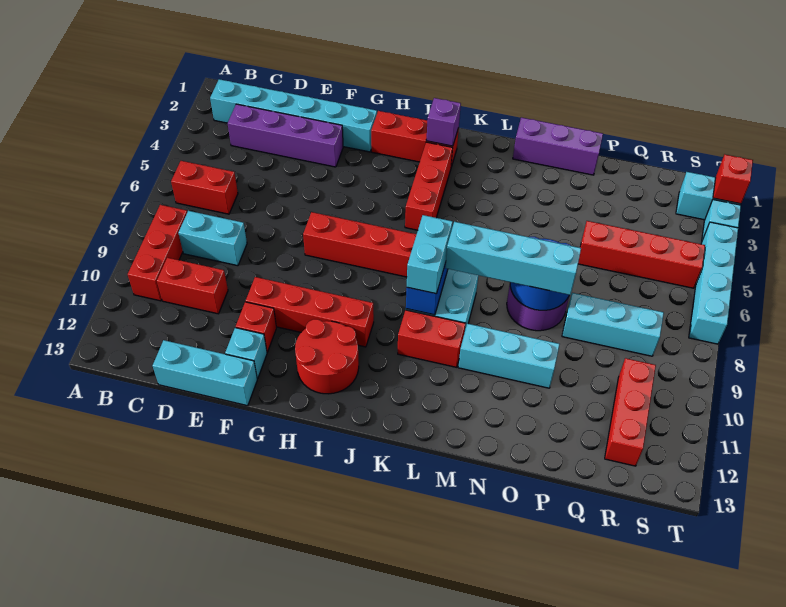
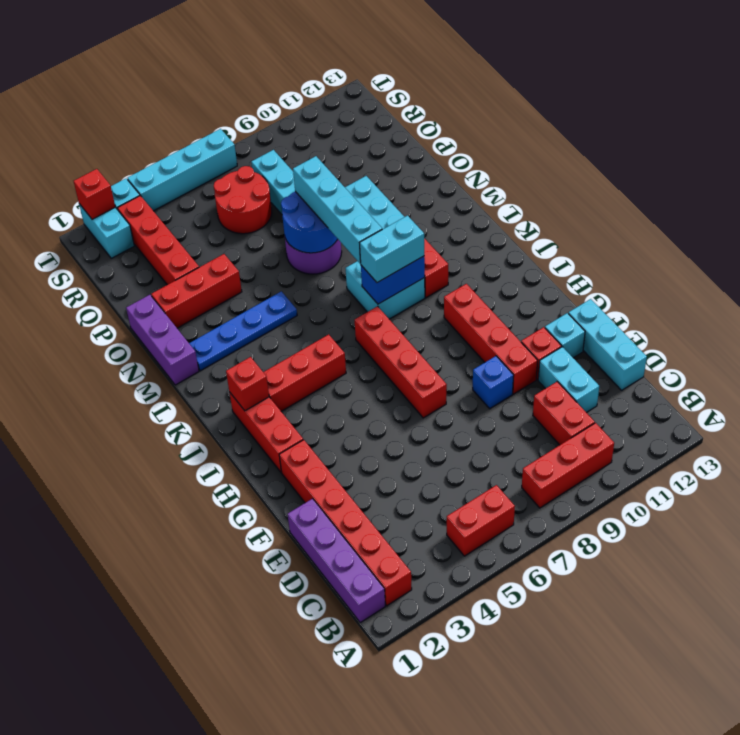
cyan 1x6 brick [210,79,377,152] -> red 1x6 brick [279,440,412,606]
red 1x2 brick [171,161,238,214] -> red 1x2 brick turned to [447,485,515,556]
purple 1x4 brick [228,104,343,167] -> purple 1x4 brick moved to [288,499,385,623]
cyan 1x2 brick [179,211,247,266] -> cyan 1x2 brick moved to [538,347,599,413]
none -> blue 1x1 brick [473,356,514,409]
red 2x2 round brick [295,319,359,394] -> red 2x2 round brick moved to [214,166,272,234]
purple 1x1 brick [426,98,461,146] -> red 1x1 brick [226,357,269,411]
none -> blue 1x4 plate [189,291,297,371]
red 1x4 brick [578,221,705,288] -> red 1x4 brick moved to [118,196,199,285]
red 1x3 brick [605,358,656,466] -> red 1x3 brick moved to [151,254,242,328]

